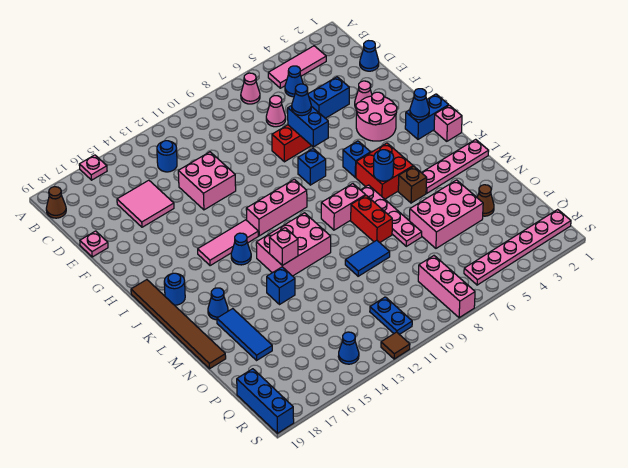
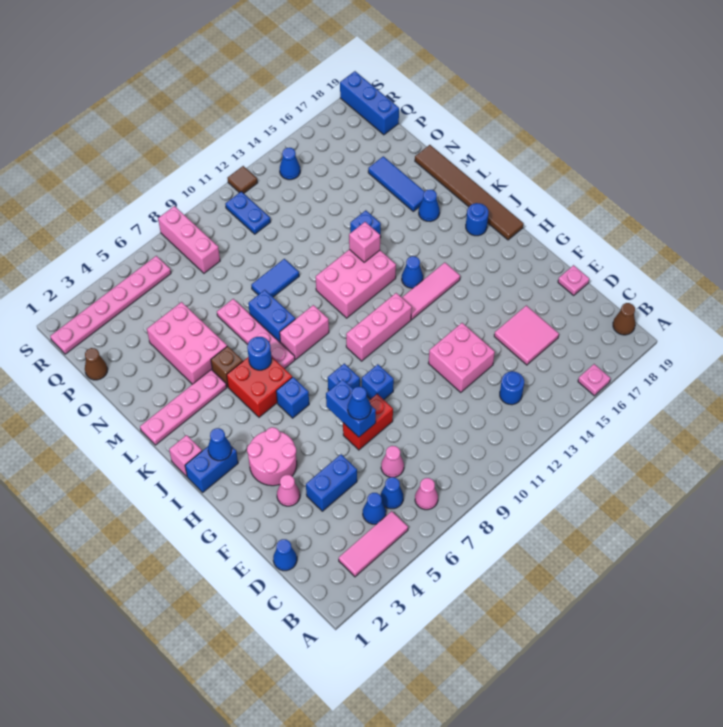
none -> blue 1x1 cone [381,477,403,509]
none -> blue 1x1 brick [362,364,394,400]
red 1x2 brick [351,195,392,242] -> blue 1x2 brick [248,290,295,342]
pink 2x3 brick [410,180,483,248] -> pink 2x3 brick turned to [147,302,227,384]
brown 1x1 cone [477,185,494,216] -> brown 1x1 cone moved to [85,348,108,380]

